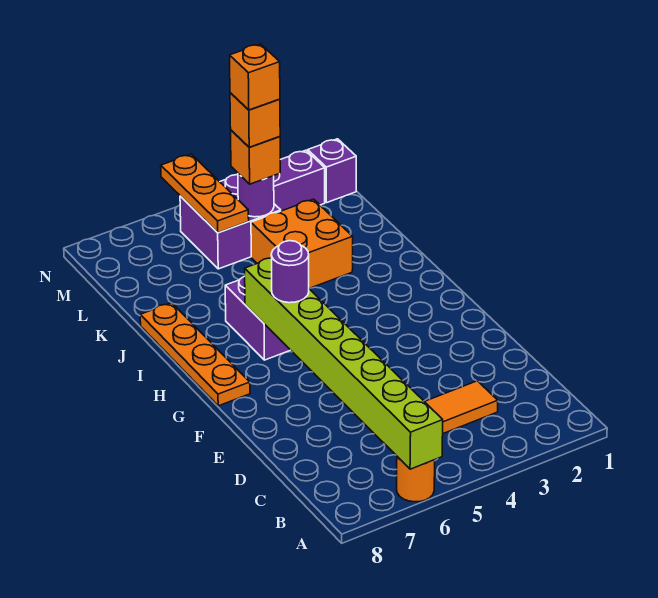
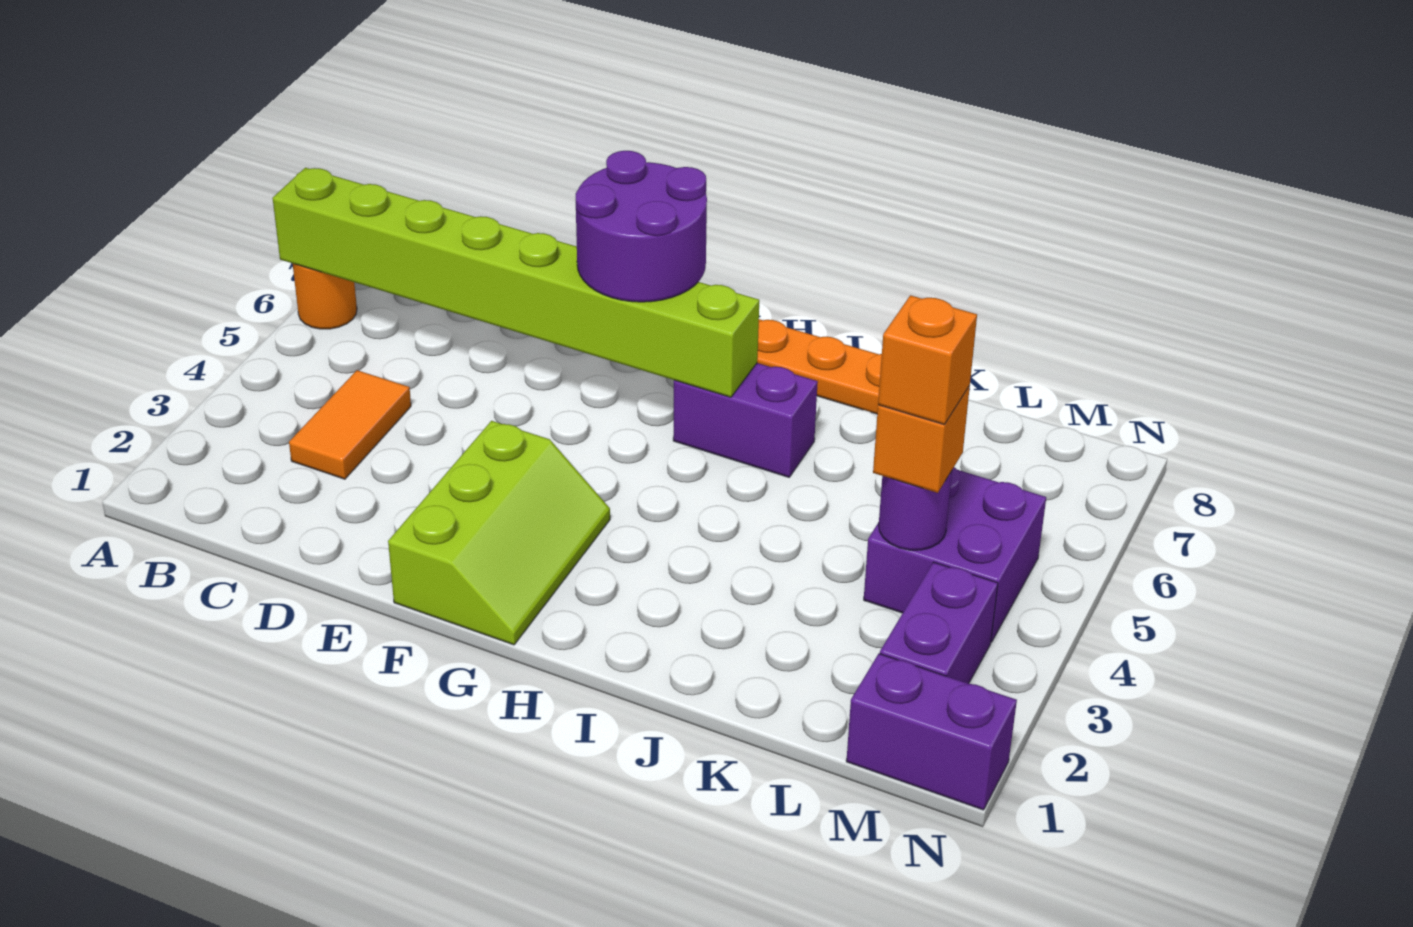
none -> lime 2x3 slope [388,421,610,645]
purple 1x1 round brick [271,241,309,303] -> purple 2x2 round brick [576,151,707,302]
orange 2x2 brick [251,199,353,288] -> none
orange 1x1 brick [230,44,280,110] -> none
orange 1x3 plate [161,154,249,233] -> none
purple 1x1 brick [308,139,356,203] -> purple 1x2 brick [846,654,1017,810]

